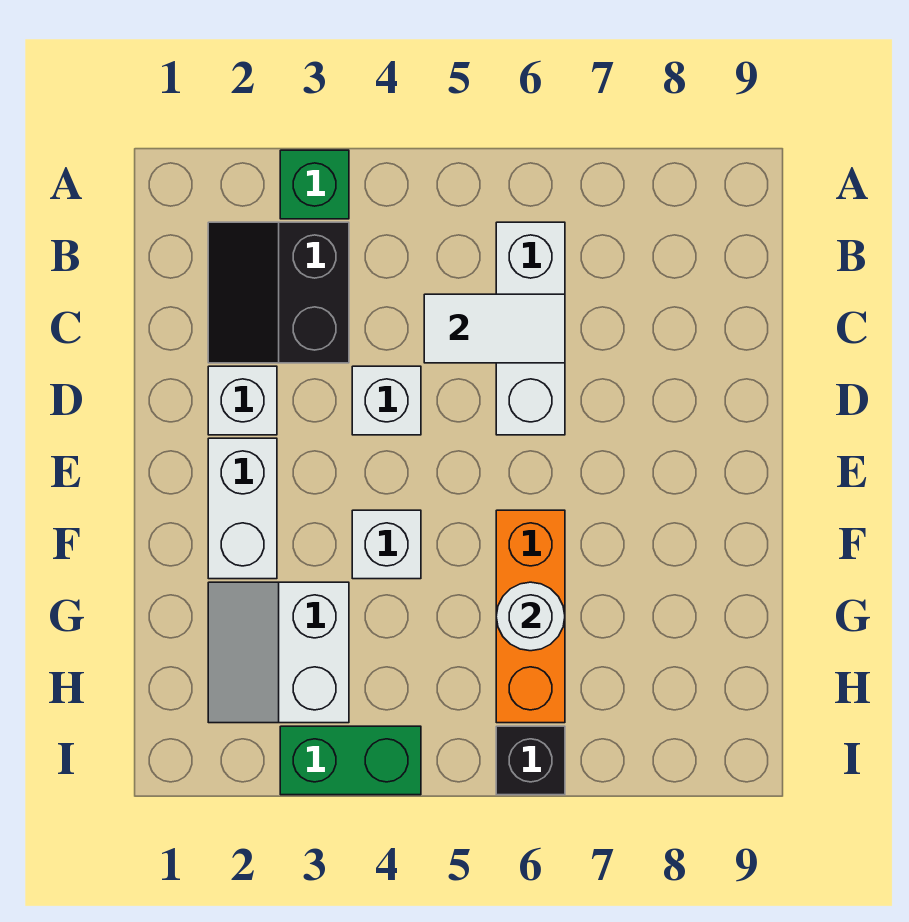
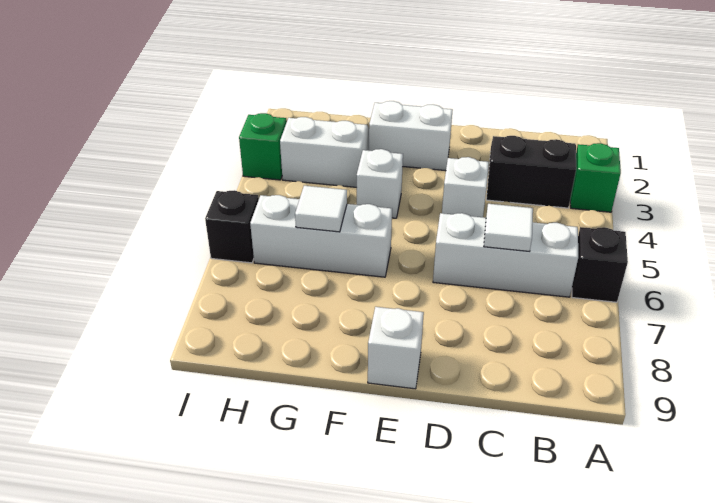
none -> black 1x1 brick [572,227,628,302]
white 1x2 tile [424,294,565,363] -> white 1x1 tile [484,204,533,251]
white 1x1 brick [208,366,277,435] -> white 1x1 brick moved to [368,307,424,389]
orange 1x3 brick [496,510,565,723] -> white 1x3 brick [250,195,392,277]
white 1x1 round brick [496,582,565,651] -> white 1x1 tile [295,186,347,232]
green 1x2 brick [280,726,421,795] -> green 1x1 brick [239,113,287,180]

